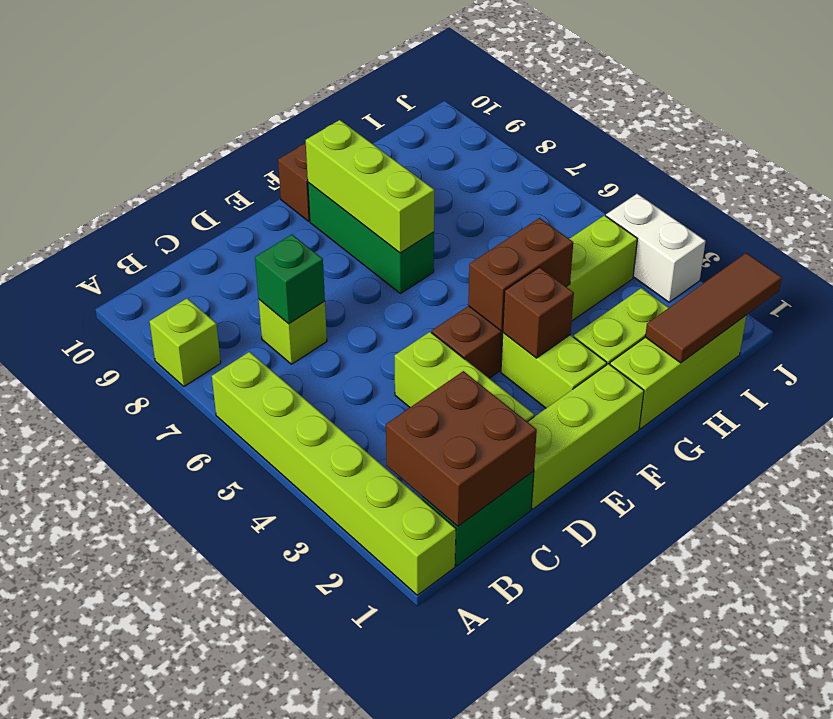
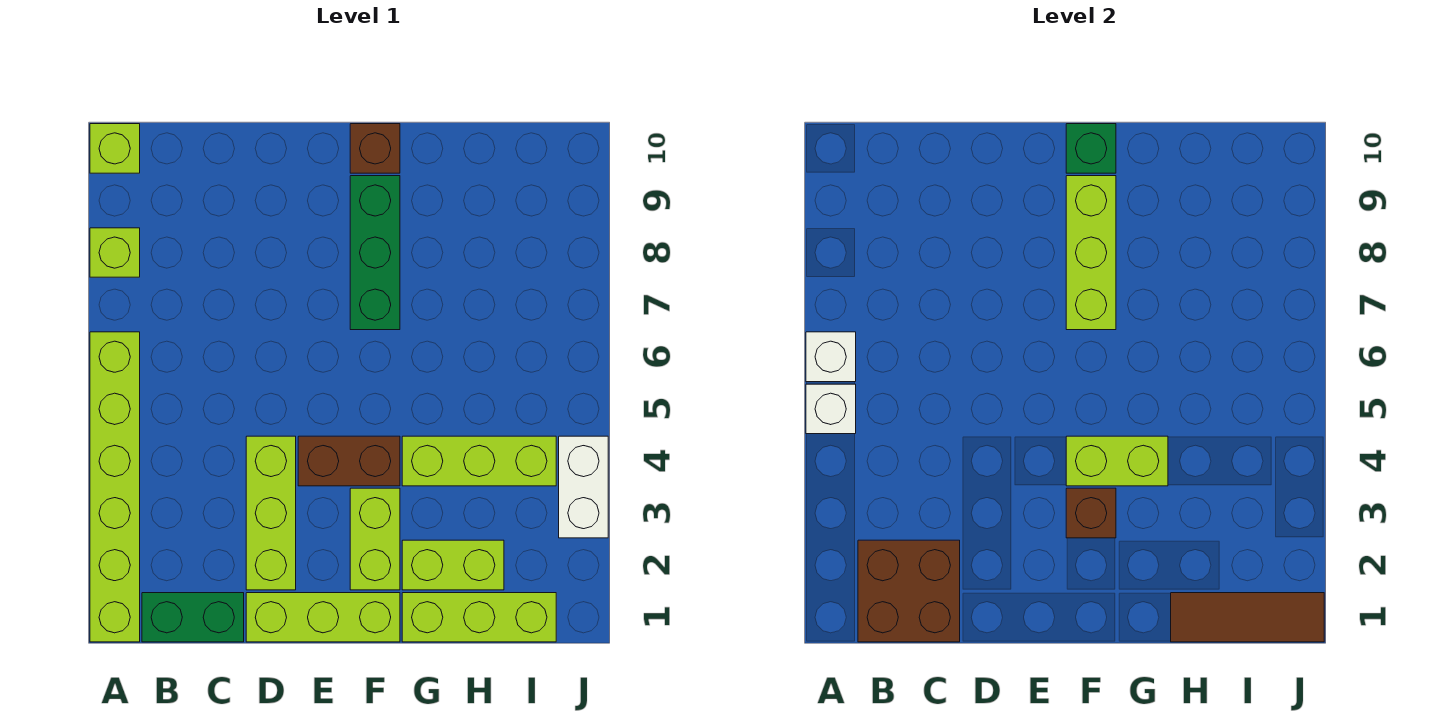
none -> white 1x1 brick [806,384,856,434]
none -> white 1x1 brick [806,332,856,382]
lime 1x1 brick [259,300,327,364] -> lime 1x1 brick moved to [90,124,140,173]
green 1x1 brick [255,235,325,324] -> green 1x1 brick moved to [1066,124,1116,173]
brown 1x2 brick [468,218,573,331] -> lime 1x2 brick [1066,436,1168,486]

